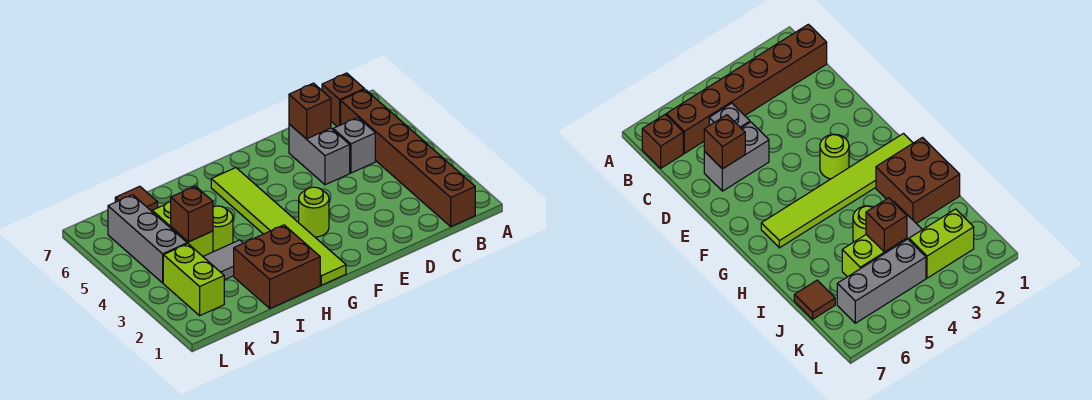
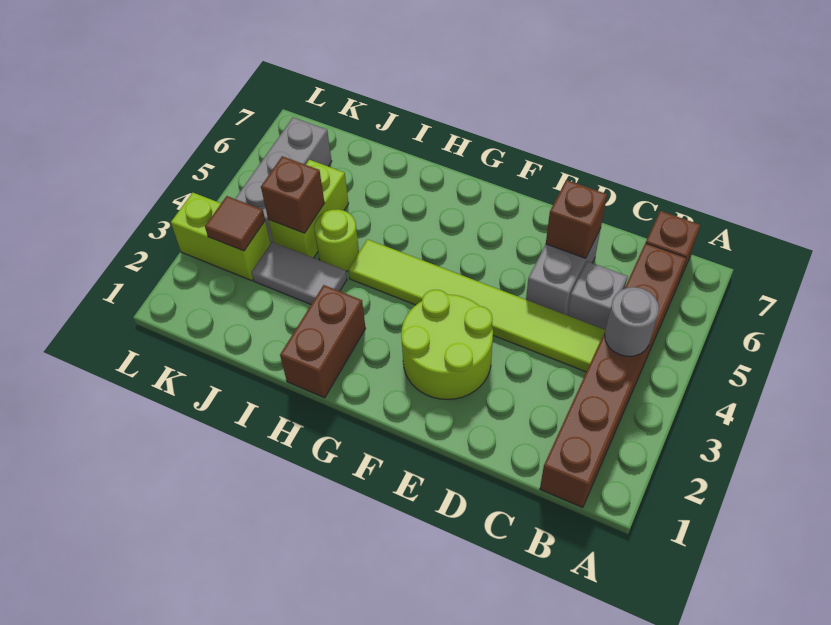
none -> grey 1x1 round brick [605,287,659,356]
lime 1x1 round brick [299,187,329,237] -> lime 2x2 round brick [401,290,493,400]
lime 1x6 tile [211,168,346,285] -> lime 1x6 tile turned to [348,239,606,372]
brown 2x2 brick [234,225,320,308] -> brown 1x2 brick [280,285,365,398]
brown 1x1 tile [115,186,158,211] -> brown 1x1 tile moved to [205,196,265,251]
lime 1x2 brick [163,244,224,315] -> lime 1x2 brick turned to [171,193,271,281]

